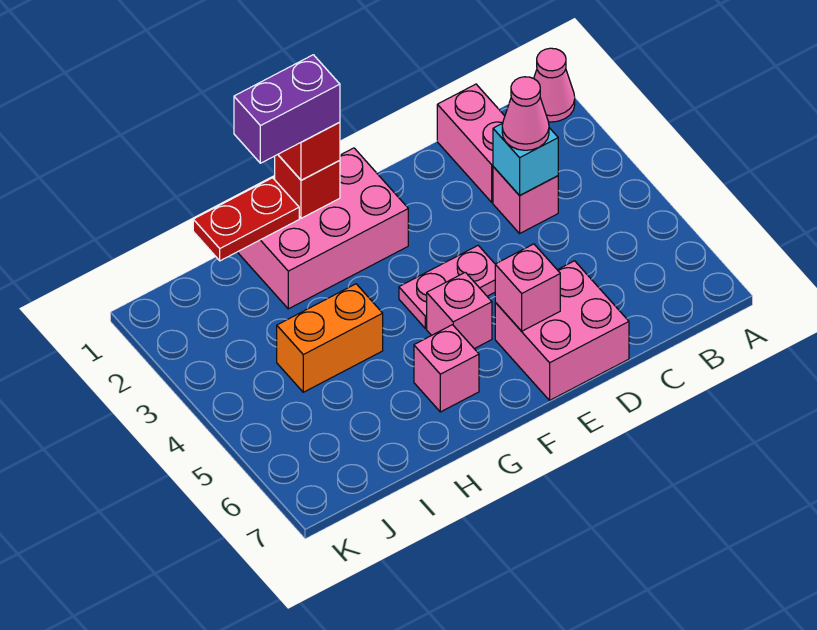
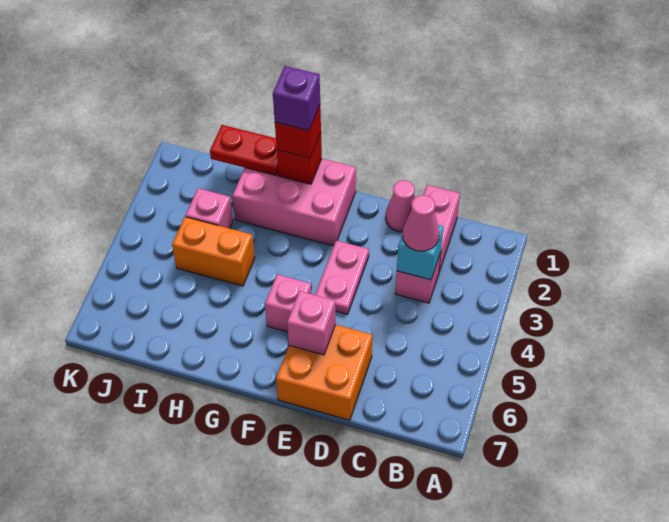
pink 1x1 cone [534,48,575,122] -> pink 1x1 cone moved to [385,180,415,232]
pink 2x2 brick [495,261,629,400] -> orange 2x2 brick [276,325,372,420]
pink 1x2 plate [399,246,495,328] -> pink 1x2 plate turned to [315,241,369,314]
purple 1x2 brick [234,55,340,163] -> purple 1x1 brick [273,66,320,131]
pink 1x1 brick [414,325,479,412] -> pink 1x1 brick moved to [185,188,233,229]

